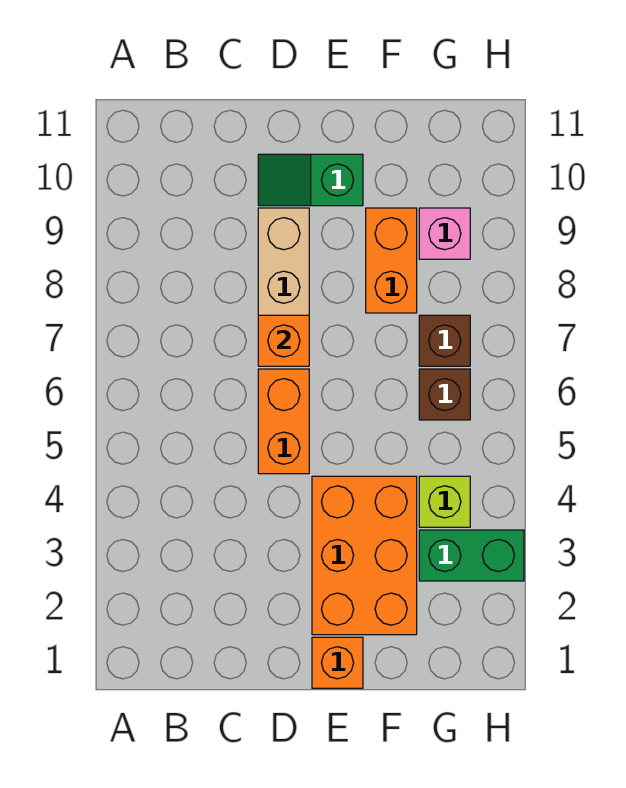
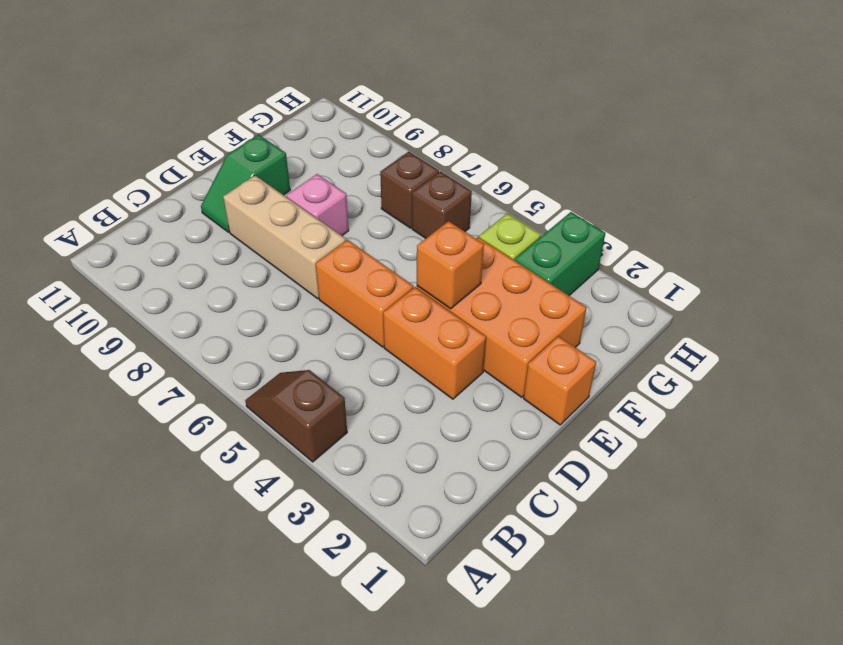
none -> brown 1x2 slope [245,370,347,462]
orange 1x1 brick [258,315,309,366] -> orange 1x1 brick moved to [417,221,484,309]
orange 1x2 brick [366,208,417,313] -> orange 1x2 brick moved to [383,287,486,399]
pink 1x1 brick [419,208,470,259] -> pink 1x1 brick moved to [286,174,349,236]

